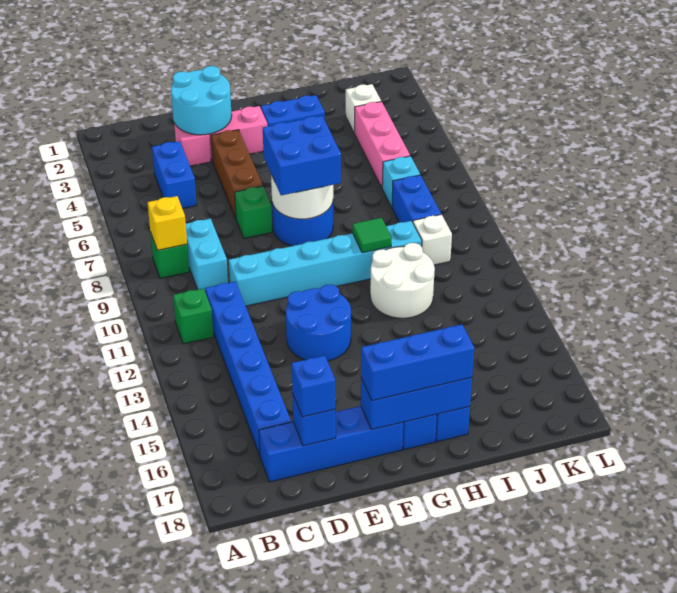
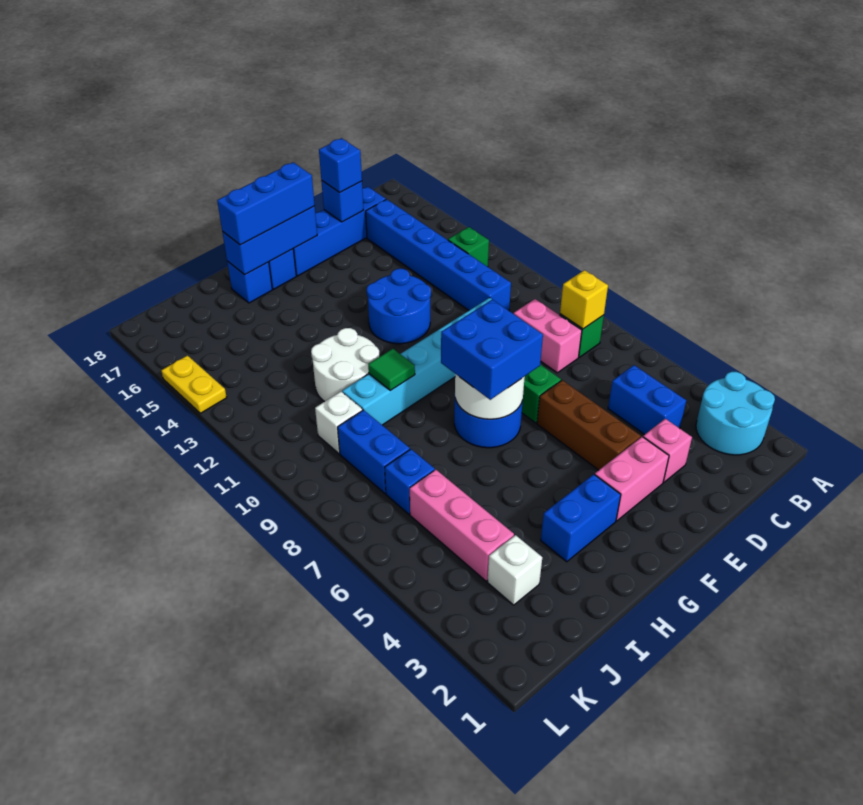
green 1x1 brick [173,288,214,344] -> green 1x1 brick moved to [448,227,489,267]
cyan 1x2 brick [186,219,228,292] -> pink 1x2 brick [514,299,582,373]
cyan 2x2 round brick [171,66,232,135] -> cyan 2x2 round brick moved to [696,372,775,455]
cyan 1x1 brick [382,156,420,207] -> blue 1x1 brick [385,449,435,514]
none -> yellow 1x2 plate [161,355,227,413]

